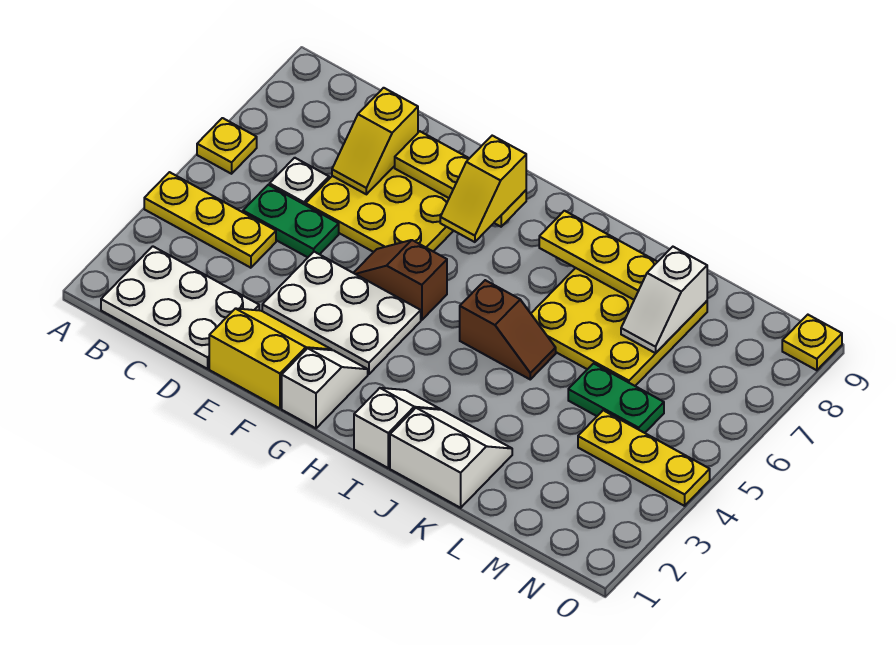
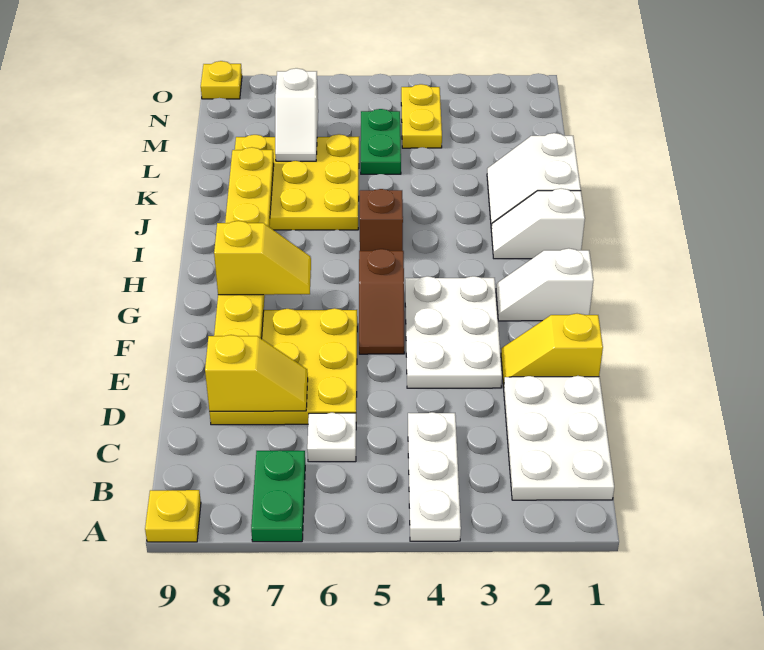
yellow 1x3 plate [144,172,276,268] -> white 1x3 plate [408,412,461,541]
yellow 1x1 plate [197,118,257,174] -> yellow 1x1 plate moved to [145,490,201,542]
green 1x2 plate [243,185,339,257] -> green 1x2 plate moved to [251,450,305,542]
yellow 2x2 slope [209,309,332,409] -> yellow 1x2 slope [501,314,603,388]
white 1x2 slope [621,247,707,353] -> white 1x2 slope turned to [275,68,318,161]
yellow 1x3 plate [578,410,710,506] -> yellow 1x2 plate [401,84,442,148]

